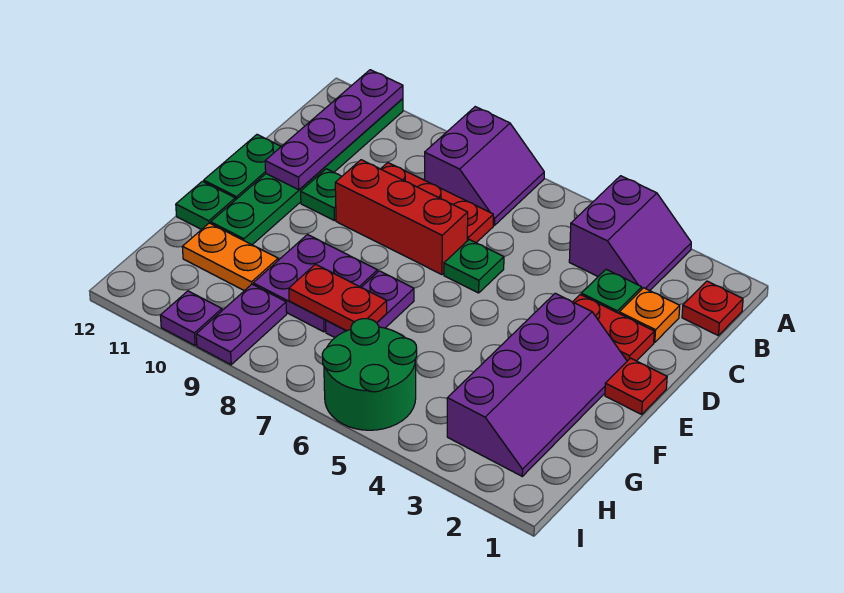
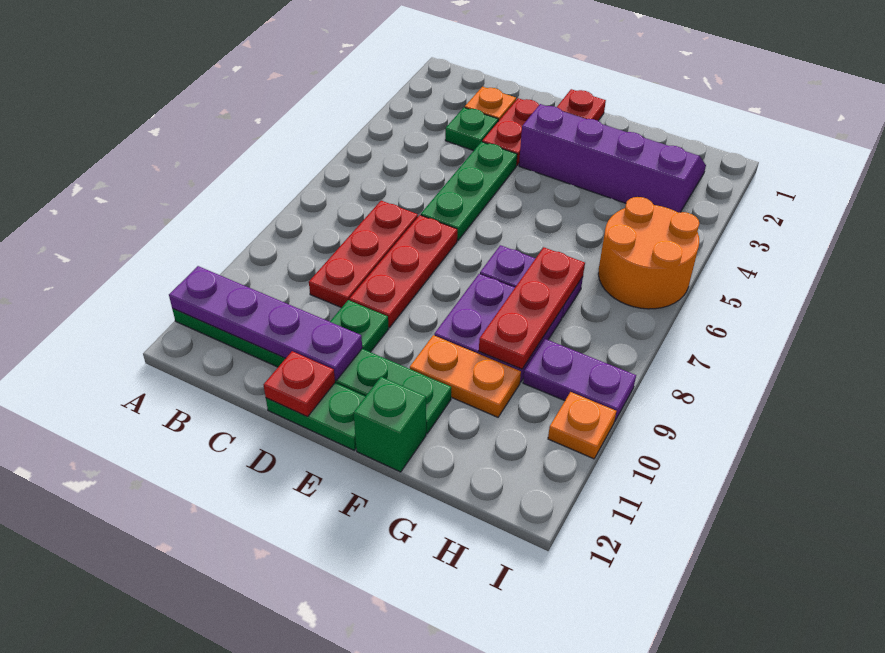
purple 2x2 slope [569,176,691,291] -> none
purple 2x2 slope [425,107,544,225] -> none
red 1x1 plate [682,281,743,335] -> red 1x1 plate moved to [264,351,335,417]
green 1x1 plate [444,240,504,293] -> green 1x3 plate [421,142,517,241]
red 1x3 brick [335,160,468,275] -> red 1x3 plate [349,215,457,328]
green 1x1 plate [176,181,235,230] -> green 1x1 brick [354,377,426,472]
red 1x2 plate [289,264,387,331] -> red 1x3 plate [479,247,585,369]
orange 1x2 plate [182,223,278,291] -> orange 1x2 plate turned to [410,335,521,417]
green 2x2 round brick [322,319,417,430] -> orange 2x2 round brick [598,197,699,309]
purple 1x1 plate [160,291,222,345] -> orange 1x1 plate [548,392,616,459]

